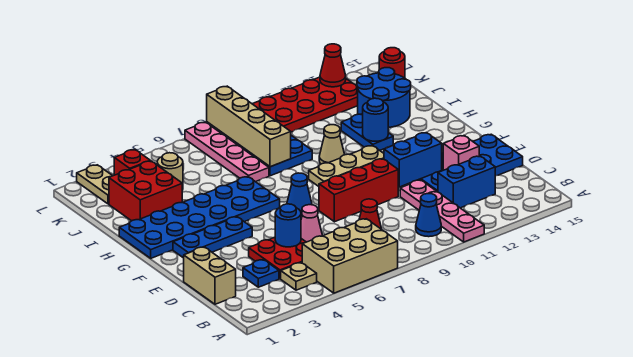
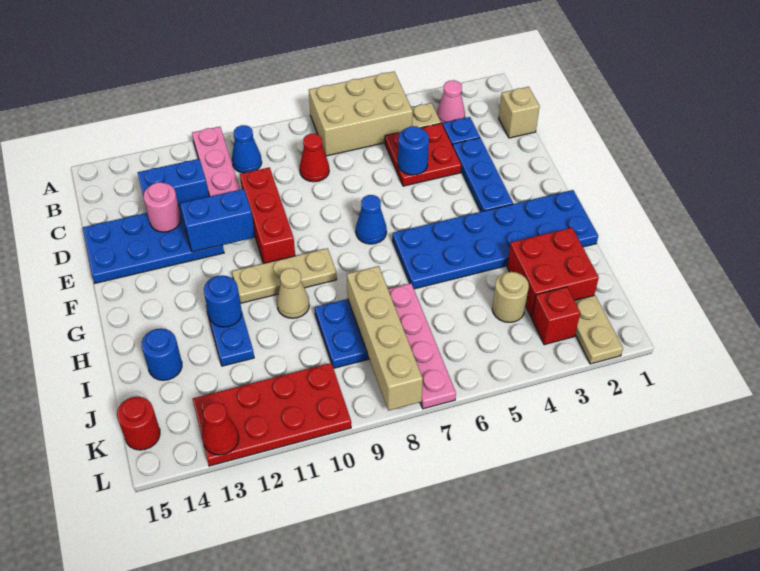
tan 1x2 brick [184,247,236,304] -> tan 1x1 brick [499,87,540,138]
pink 1x1 cone [301,205,323,242] -> pink 1x1 cone moved to [437,80,465,125]
pink 1x1 brick [443,136,479,170] -> pink 1x1 round brick [144,182,181,232]
red 1x3 brick [319,159,398,222] -> red 1x3 brick turned to [240,167,295,263]
blue 1x3 plate [173,217,252,258] -> blue 1x3 plate turned to [453,138,513,212]
blue 2x2 round brick [357,68,411,127] -> blue 1x1 round brick [142,328,182,380]

